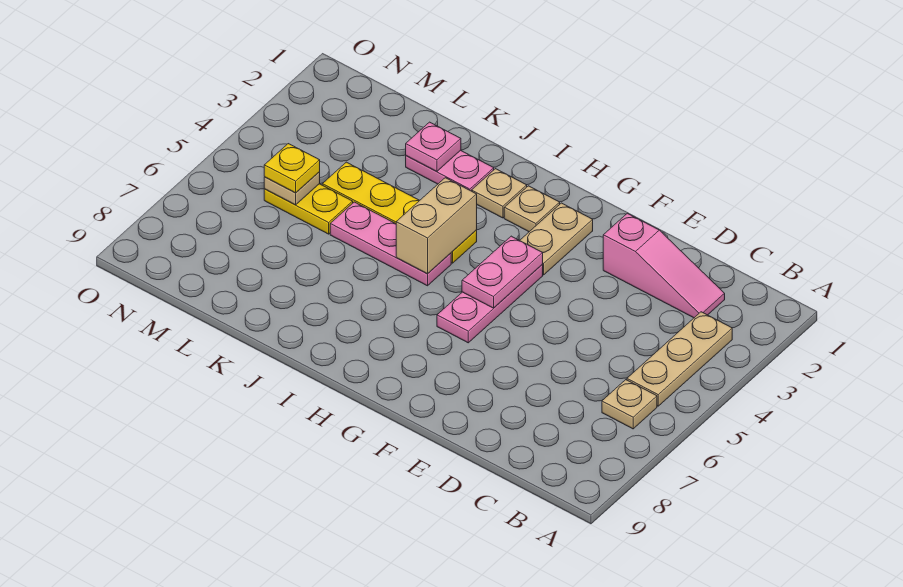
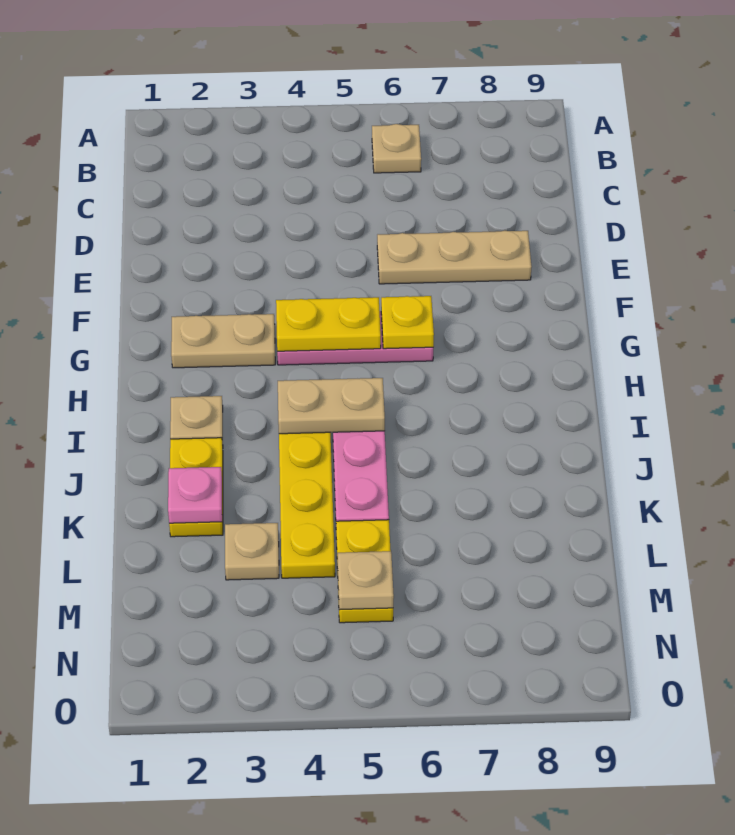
tan 1x3 plate [627,312,732,406] -> tan 1x3 plate moved to [377,231,531,284]
pink 1x3 slope [603,213,725,318] -> none
pink 1x2 plate [462,236,543,308] -> yellow 1x2 plate [276,297,381,351]
tan 1x1 plate [504,186,560,232] -> tan 1x1 plate moved to [225,523,279,580]
tan 1x2 brick [396,178,477,274] -> tan 1x2 plate [278,378,385,434]
pink 1x2 plate [406,150,494,191] -> yellow 1x2 plate [169,438,223,537]
yellow 1x1 plate [264,144,320,193] -> yellow 1x1 plate moved to [381,296,434,349]

